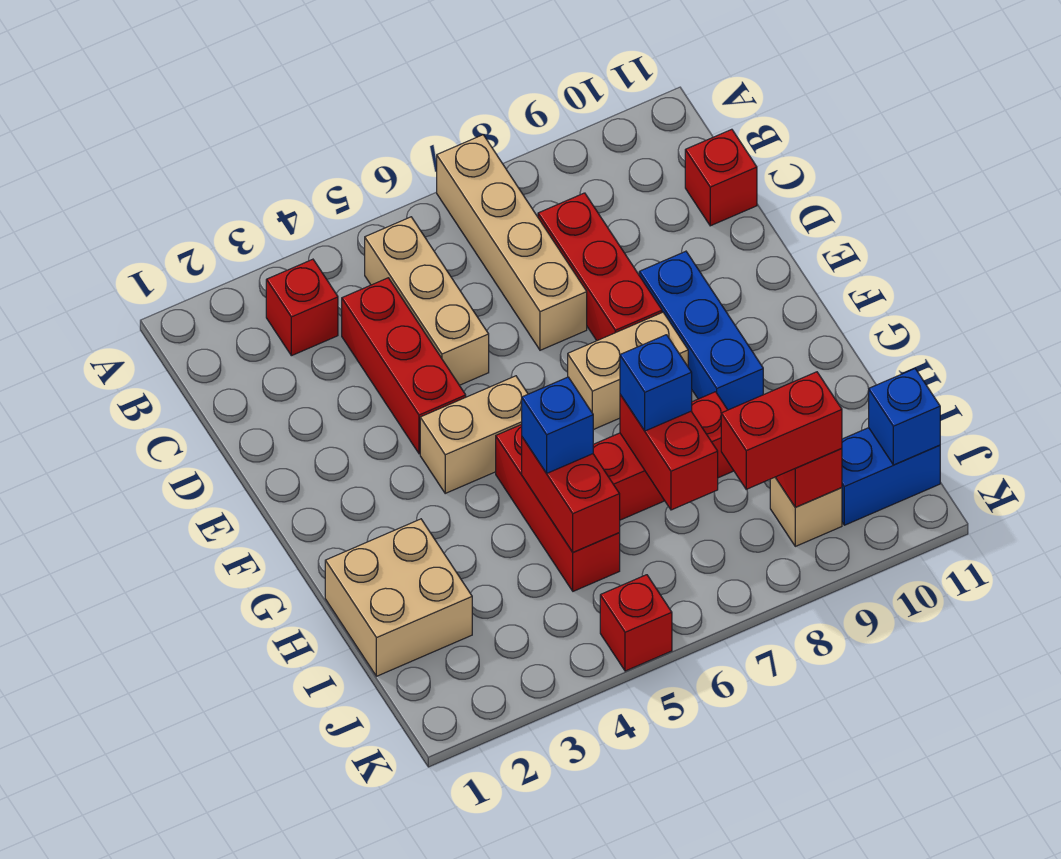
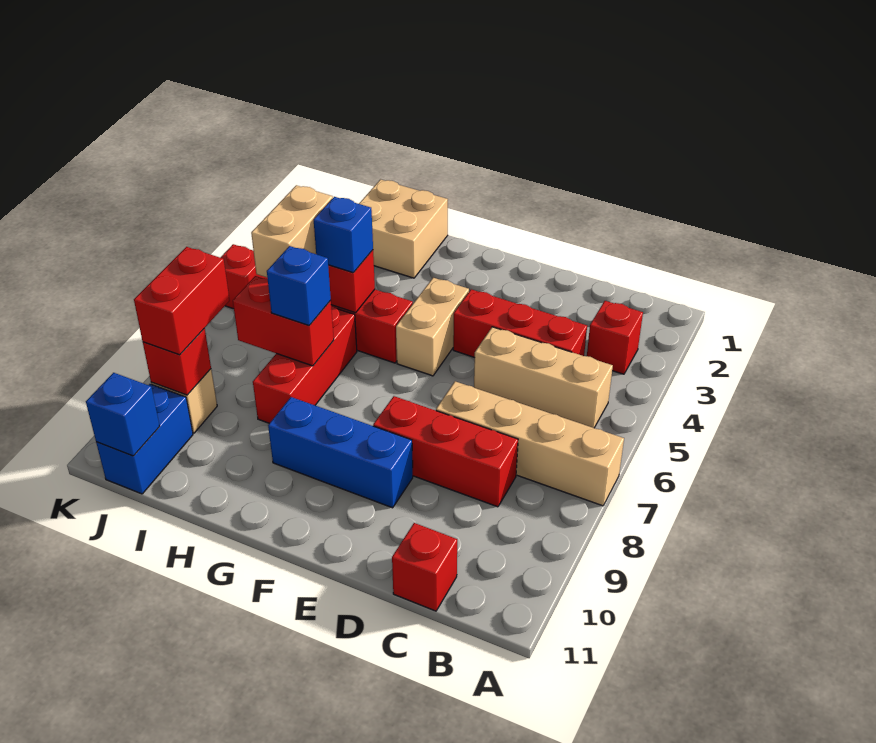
tan 1x2 brick [568,312,688,430] -> tan 1x2 brick moved to [251,185,333,277]

